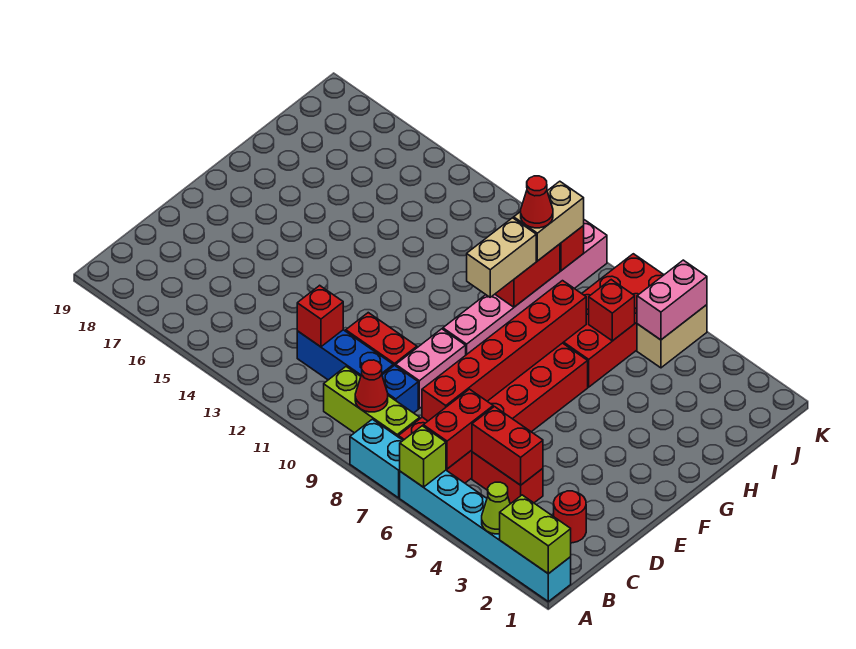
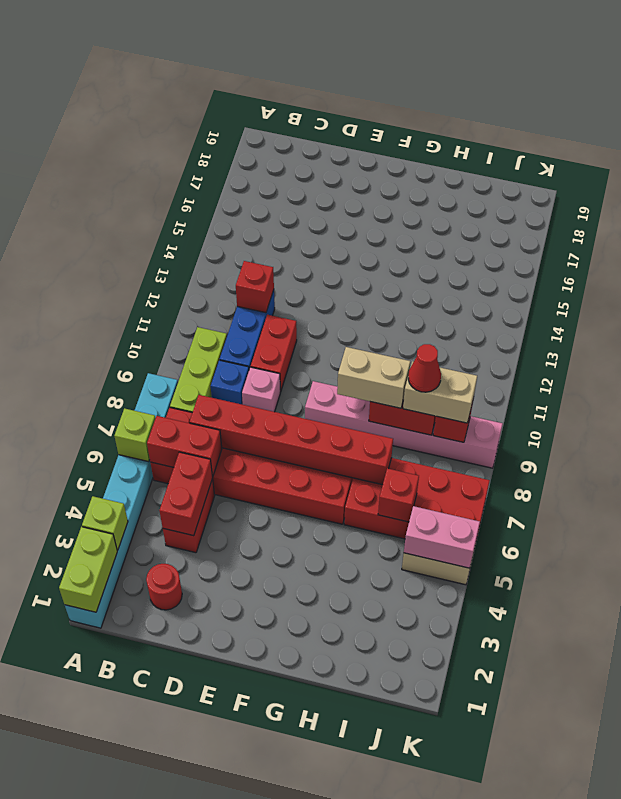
lime 1x1 cone [482,482,510,534] -> lime 1x1 brick [82,496,128,550]
red 1x1 cone [355,360,388,412] -> none
pink 1x2 brick [396,329,466,408] -> pink 1x1 brick [242,367,281,412]

